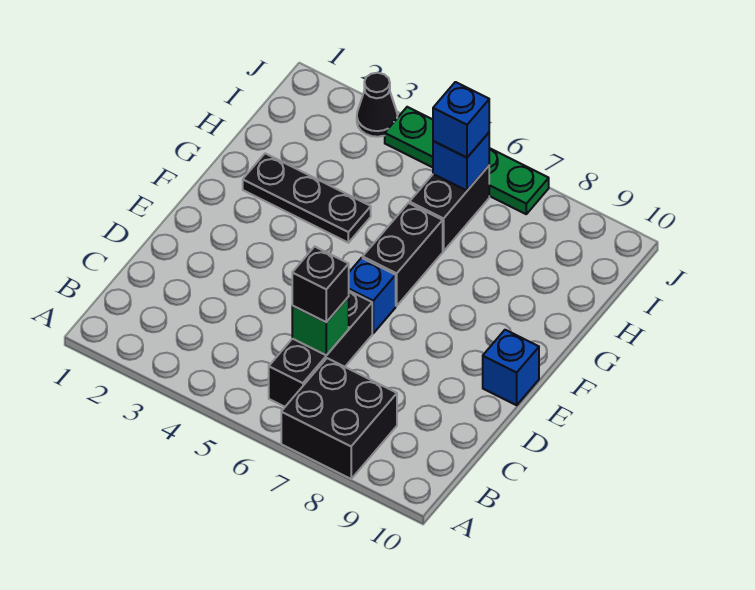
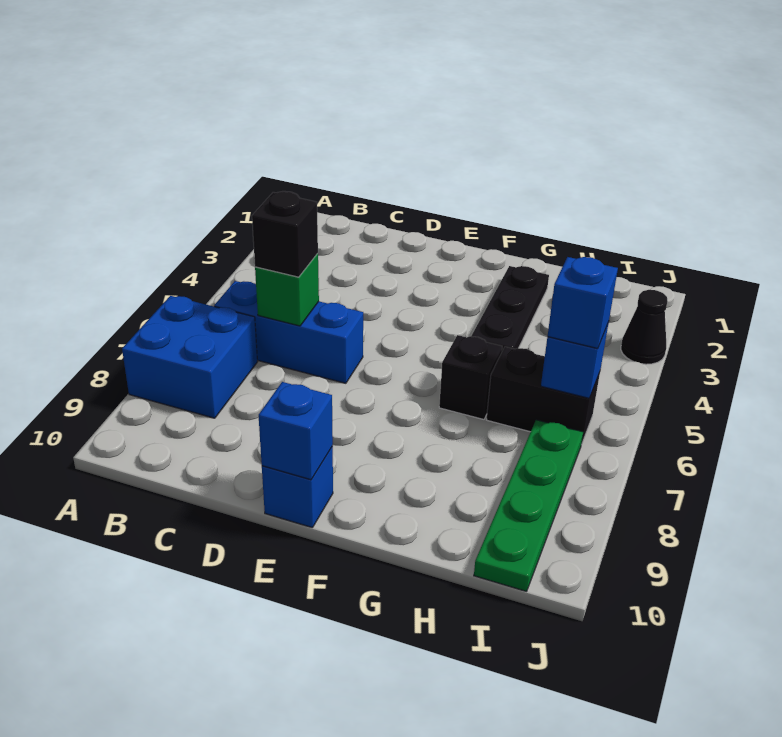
black 2x2 brick [281,358,397,479] -> blue 2x2 brick [122,296,257,418]
black 1x3 brick [269,291,372,407] -> blue 1x3 brick [214,281,363,383]
blue 1x1 brick [349,258,396,333] -> blue 1x1 brick moved to [259,382,333,480]
black 1x2 brick [363,203,443,306] -> black 1x1 brick [439,335,502,419]
green 1x4 plate [385,107,549,214] -> green 1x4 plate moved to [474,420,583,591]

